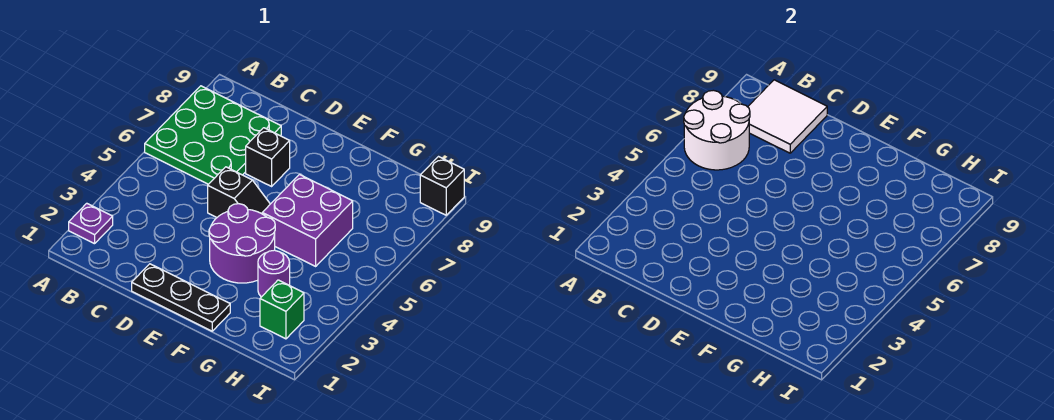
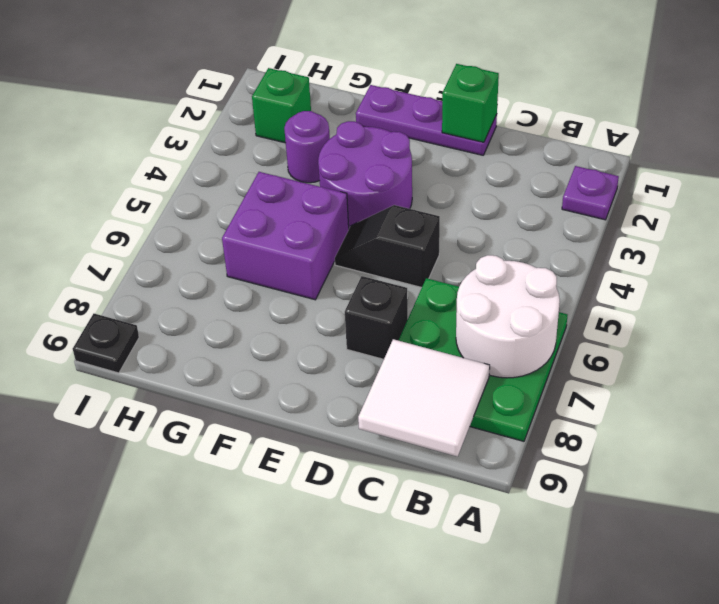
black 1x3 plate [132,264,230,331] -> purple 1x3 plate [356,85,497,155]
none -> green 1x1 brick [442,64,499,142]
black 1x1 brick [420,157,464,215] -> black 1x1 plate [73,314,139,373]

